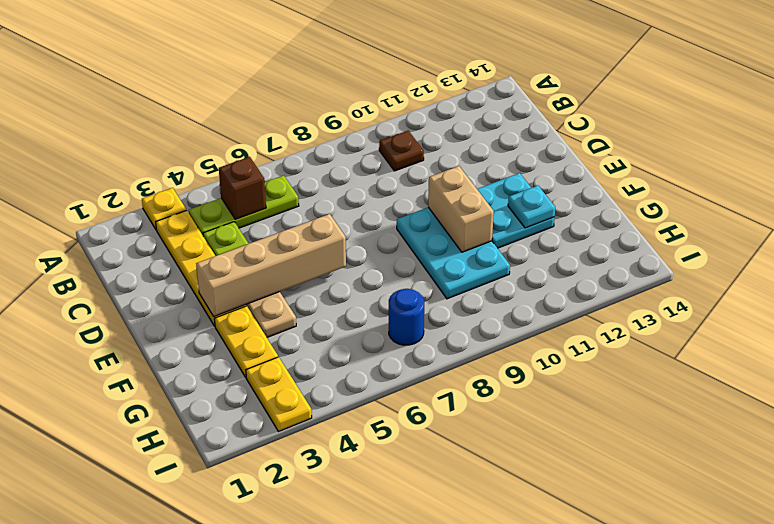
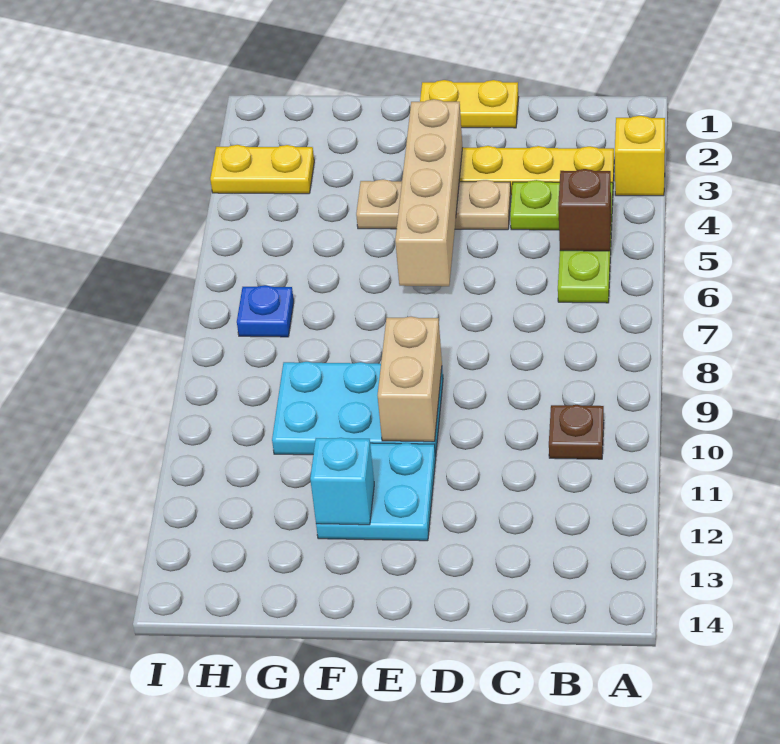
yellow 1x1 plate [142,188,186,229] -> yellow 1x1 brick [615,116,665,196]
tan 1x2 brick [428,166,494,252] -> tan 1x2 brick turned to [378,317,442,442]
yellow 1x2 plate [215,306,278,377] -> yellow 1x2 plate moved to [420,80,519,128]
cyan 1x1 plate [508,186,555,228] -> cyan 1x1 brick [310,438,374,525]
blue 1x1 round brick [389,289,424,345] -> blue 1x1 plate [237,285,294,337]

